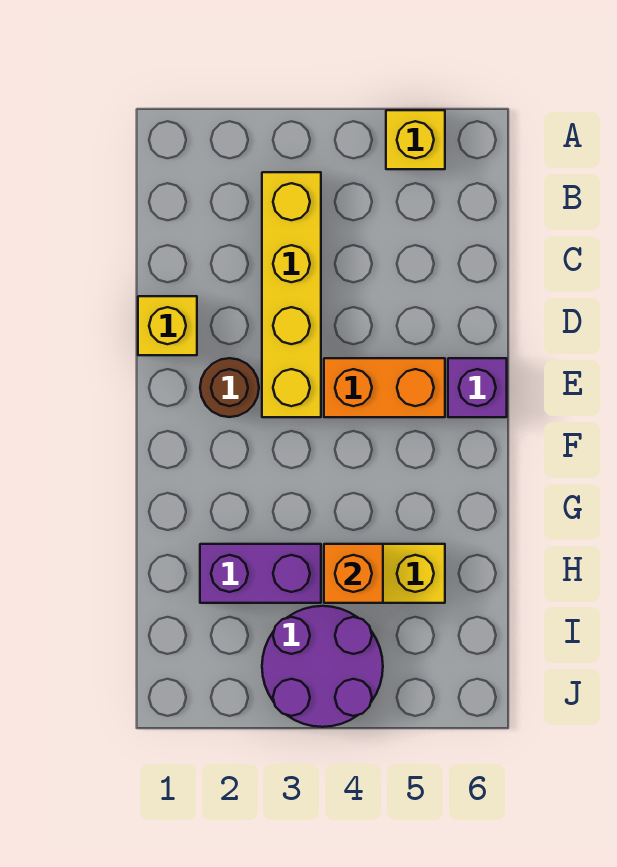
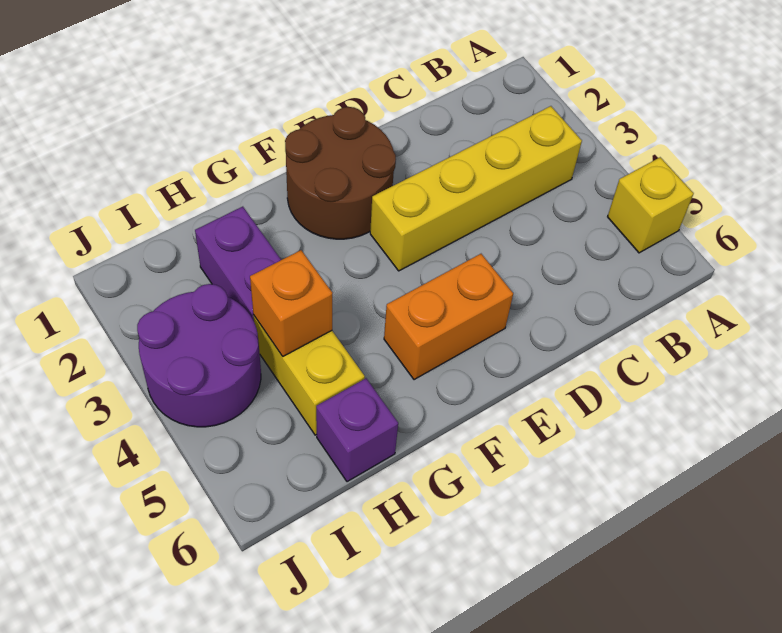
yellow 1x1 brick [138,296,197,355] -> none
brown 1x1 round brick [200,358,259,417] -> brown 2x2 round brick [285,107,396,239]
orange 1x2 brick [324,358,445,417] -> orange 1x2 brick turned to [384,254,513,380]
purple 1x1 brick [448,358,507,417] -> purple 1x1 brick moved to [316,378,398,482]

